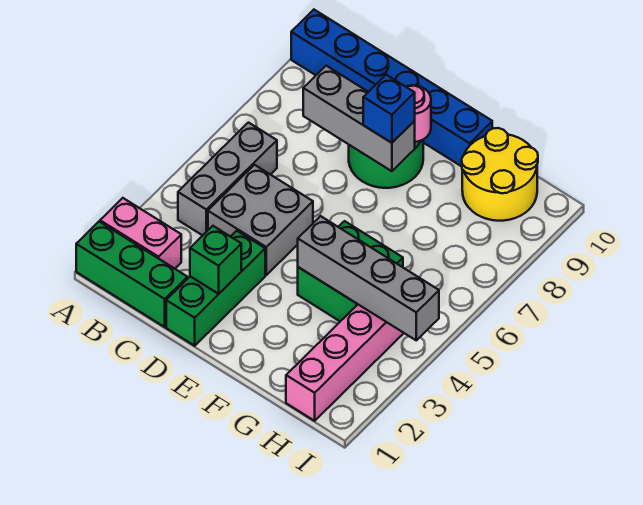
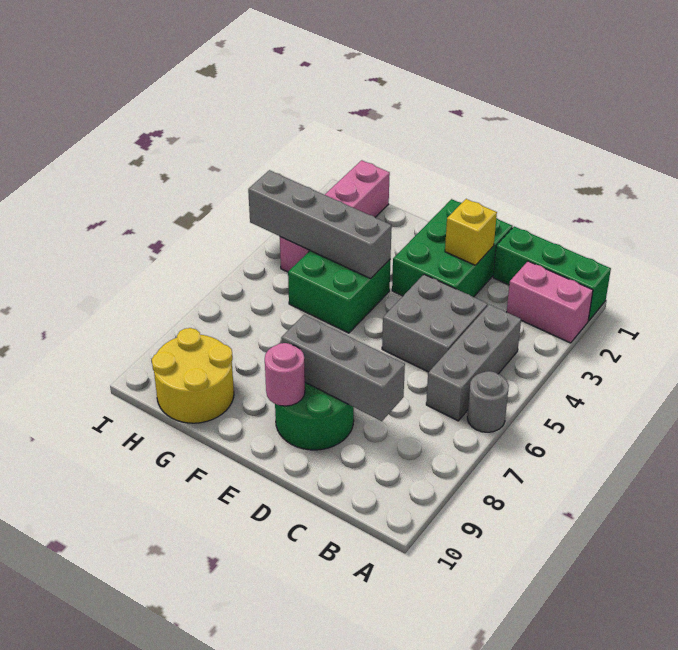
none -> grey 1x1 round brick [467,371,509,432]
blue 1x6 brick [291,10,492,166] -> none
green 1x3 brick [166,231,265,346] -> green 2x3 brick [392,199,513,297]
green 1x1 brick [190,226,241,294] -> yellow 1x1 brick [445,199,497,265]
blue 1x1 brick [363,75,415,143] -> none

